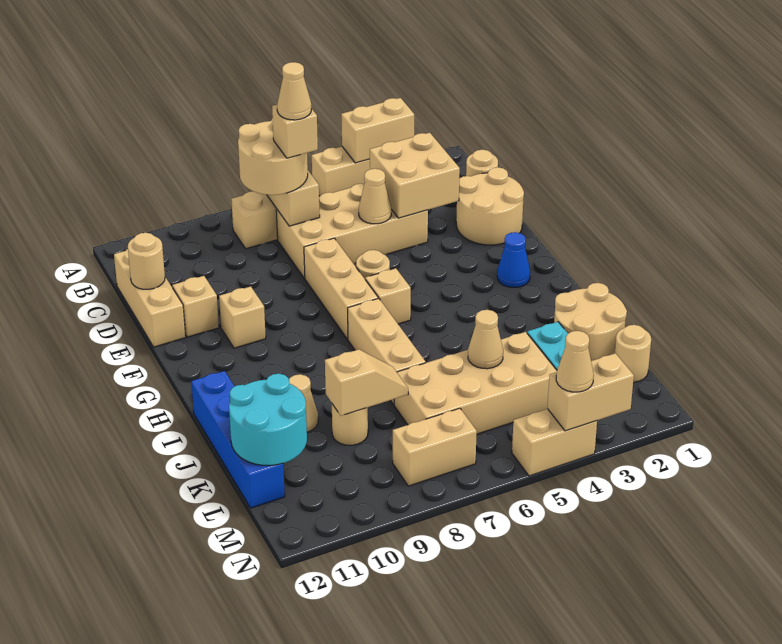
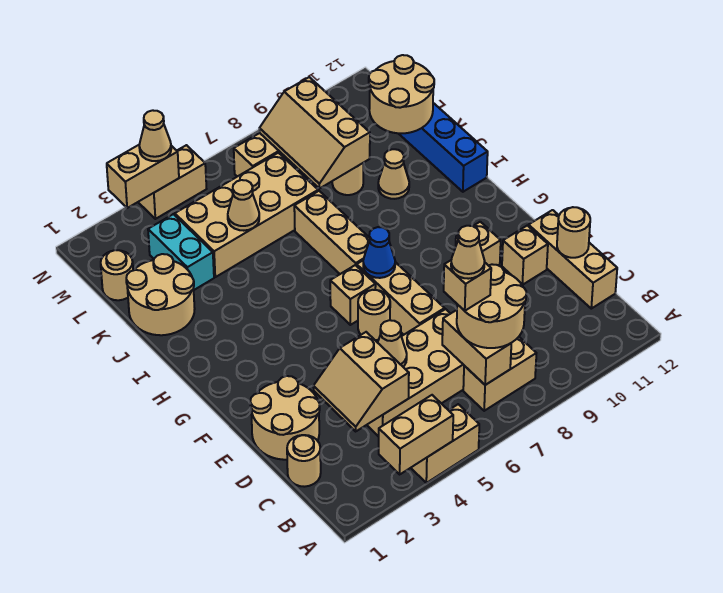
tan 2x2 brick [370,133,460,218] -> tan 2x2 slope [313,332,409,431]
blue 1x1 cone [497,232,530,287] -> blue 1x1 cone moved to [363,227,395,278]
tan 1x2 slope [325,349,408,416] -> tan 2x3 slope [259,77,370,189]
cyan 2x2 round brick [229,374,307,466] -> tan 2x2 round brick [369,55,434,133]

